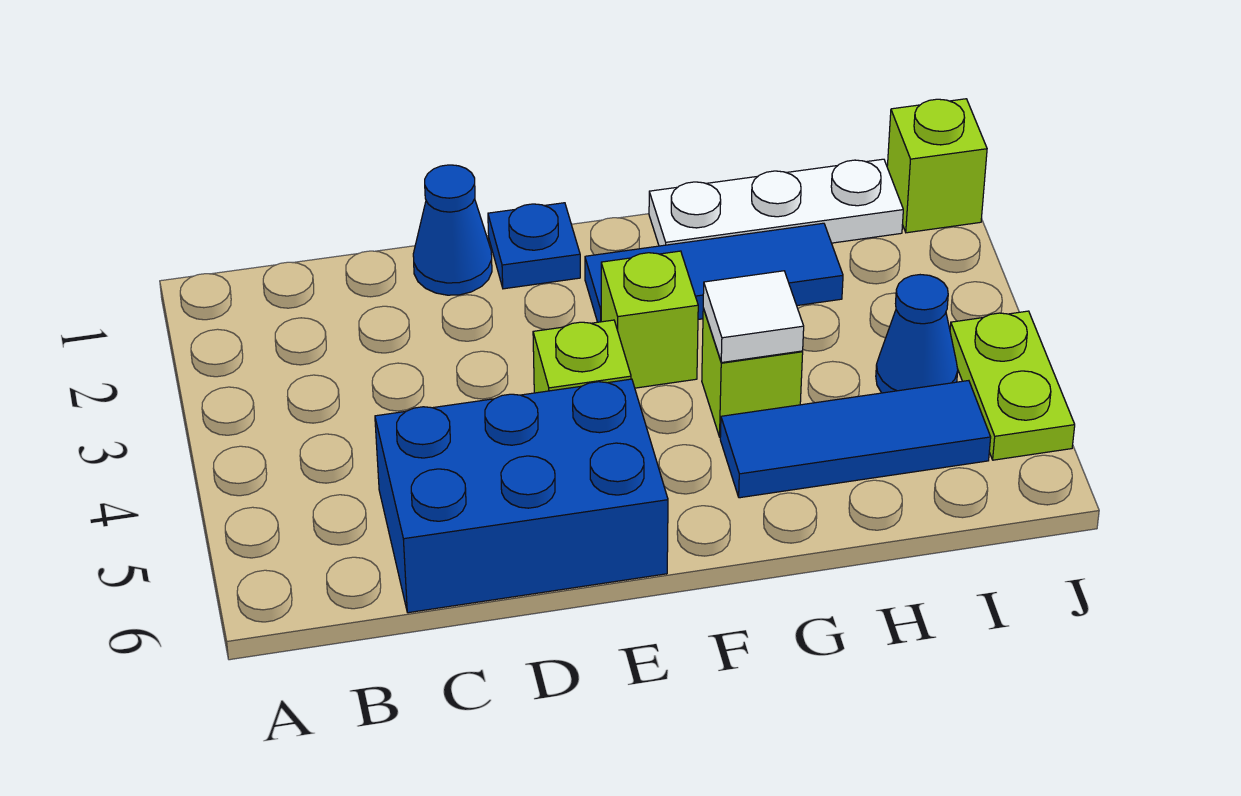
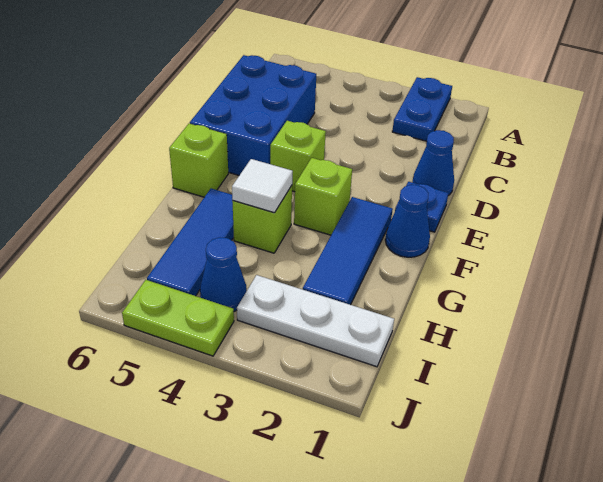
none -> blue 1x2 plate [392,77,452,141]
none -> blue 1x1 cone [385,185,430,257]
white 1x3 plate [649,159,903,246] -> white 1x3 plate turned to [237,275,394,367]
lime 1x1 brick [887,99,987,233] -> lime 1x1 brick moved to [169,124,228,197]

